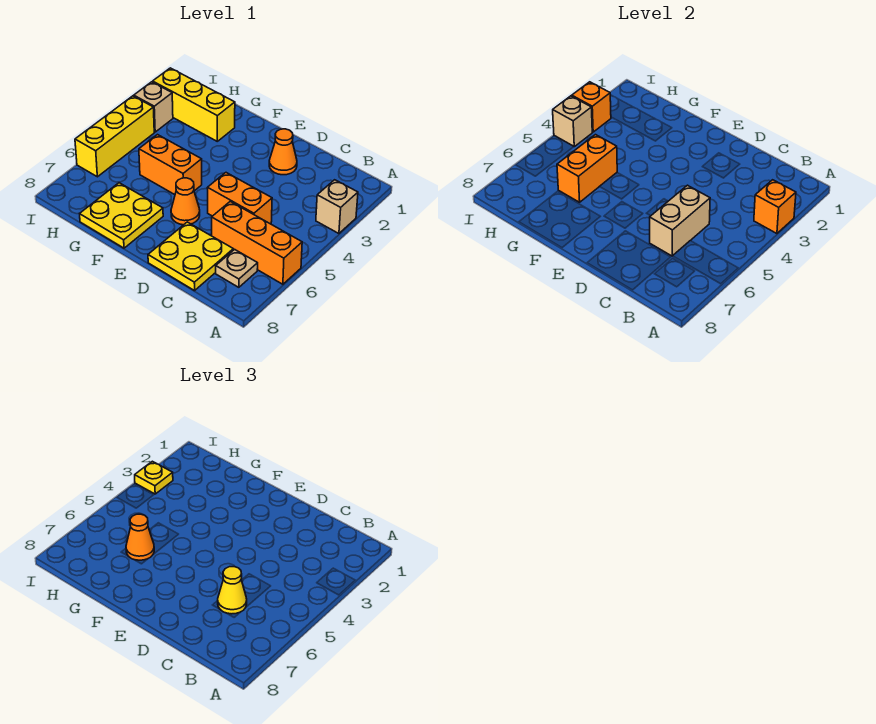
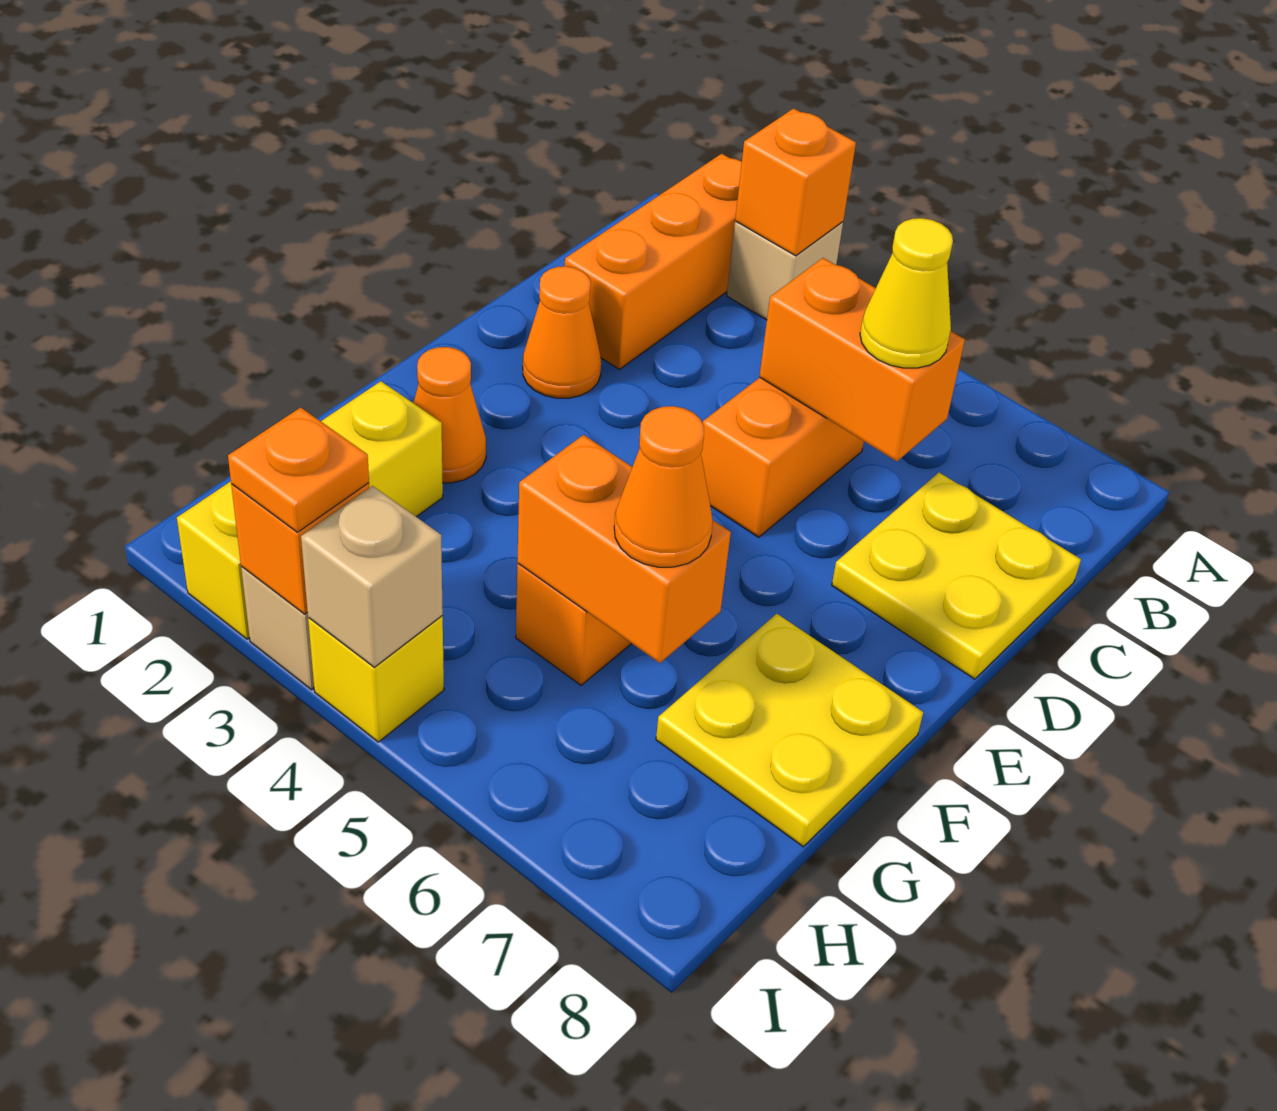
orange 1x3 brick [212,202,302,284] -> orange 1x3 brick moved to [565,154,742,369]
tan 1x1 plate [216,249,258,287] -> none
tan 1x2 brick [650,185,710,256] -> orange 1x2 brick [759,258,965,461]
orange 1x1 cone [171,178,200,225] -> orange 1x1 cone moved to [414,347,486,483]
yellow 1x1 plate [135,461,173,494] -> orange 1x1 plate [228,407,369,532]
yellow 1x3 brick [75,96,154,177] -> yellow 1x1 brick [308,616,444,742]

